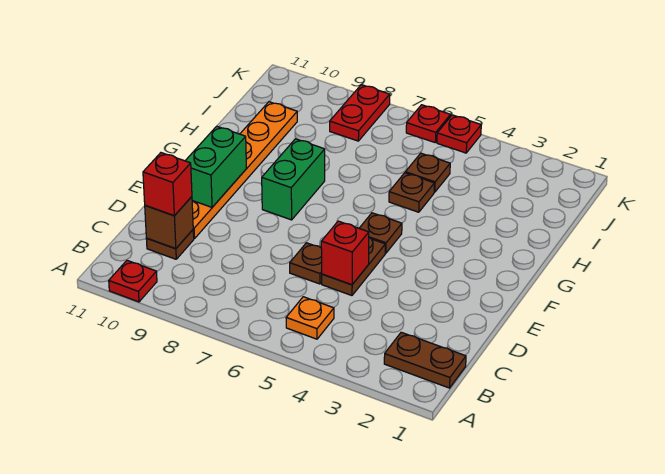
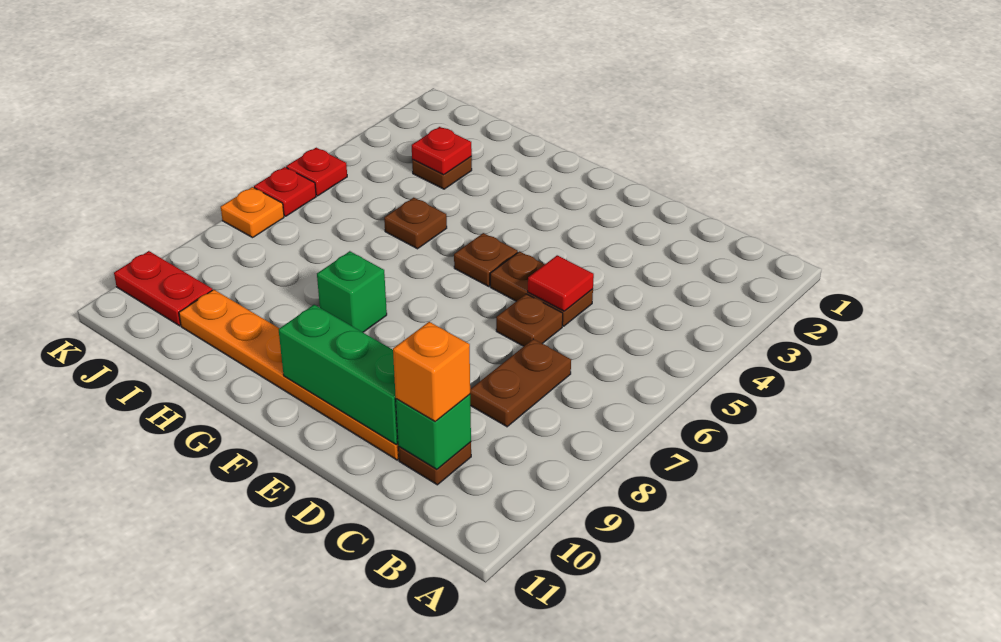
red 1x1 plate [109,260,157,302] -> red 1x1 plate moved to [412,127,472,175]
brown 1x2 plate [384,332,466,388] -> brown 1x2 plate moved to [470,339,571,427]
orange 1x1 plate [286,297,334,339] -> orange 1x1 plate moved to [221,187,284,238]
brown 1x1 brick [145,197,193,249] -> green 1x1 brick [396,394,471,469]
red 1x1 brick [143,153,192,216] -> orange 1x1 brick [393,322,470,422]
red 1x1 brick [321,221,369,285] -> red 1x1 tile [528,255,594,311]
green 1x2 brick [185,126,246,207] -> green 1x3 brick [279,305,398,444]
green 1x2 brick [262,139,325,220] -> green 1x1 brick [317,251,387,332]
brown 1x1 plate [405,153,450,192] -> brown 1x1 plate moved to [412,157,472,189]
red 1x2 plate [330,85,390,141] -> red 1x2 plate moved to [114,251,212,326]

